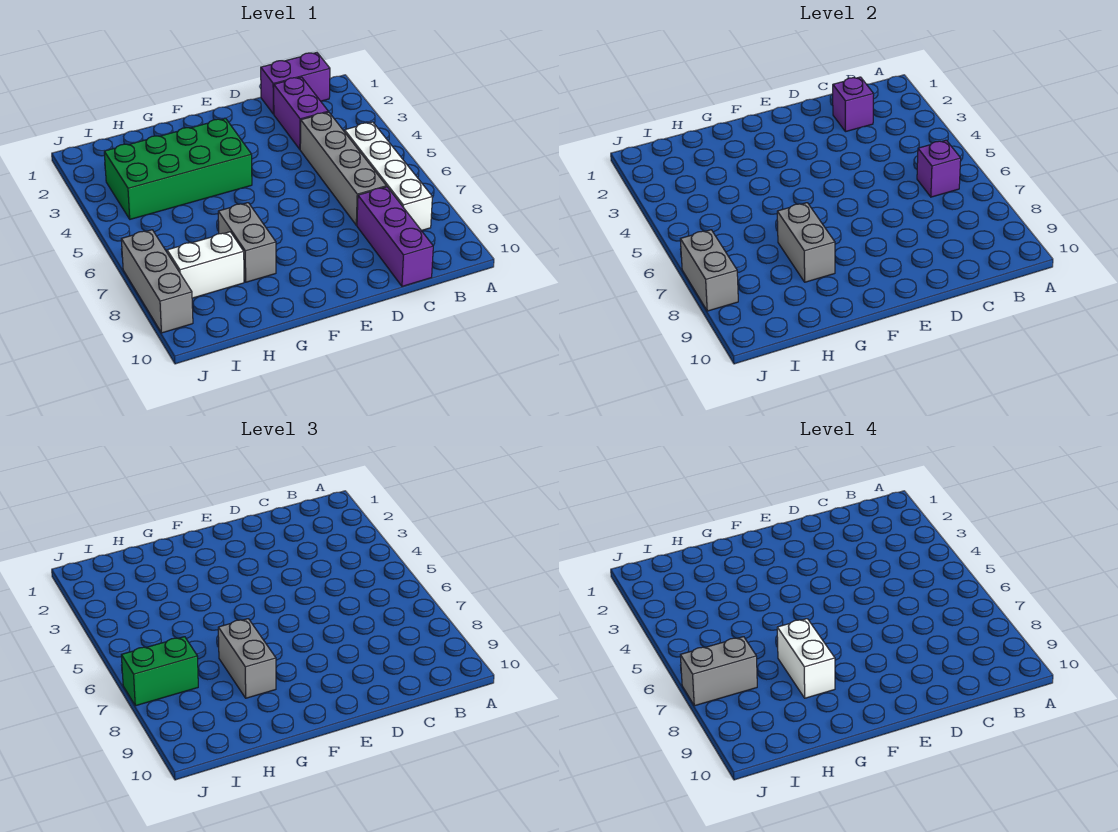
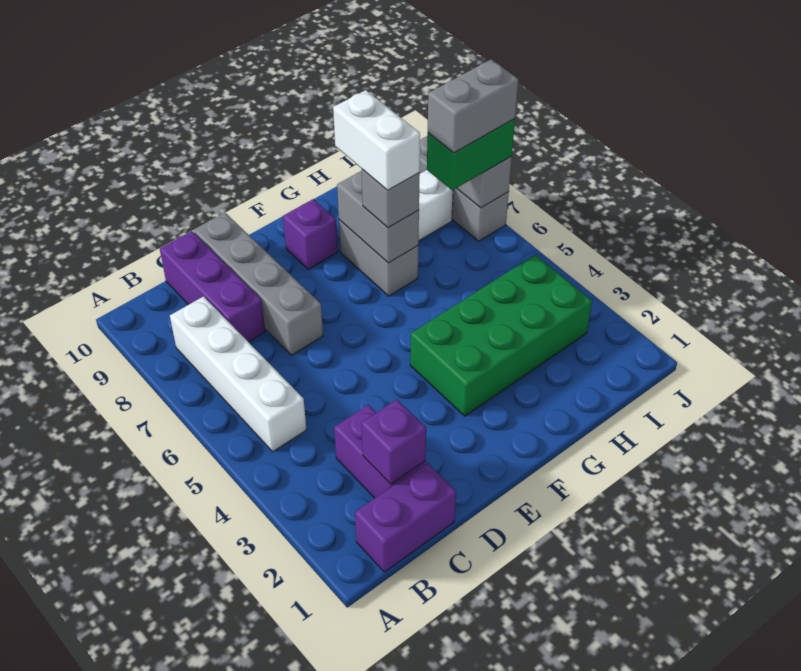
purple 1x1 brick [917,140,961,197] -> purple 1x1 brick moved to [283,199,338,269]
grey 1x4 brick [300,112,386,225] -> grey 1x4 brick moved to [194,213,323,355]
grey 1x2 brick [218,619,276,698] -> grey 1x1 brick [362,169,420,228]

